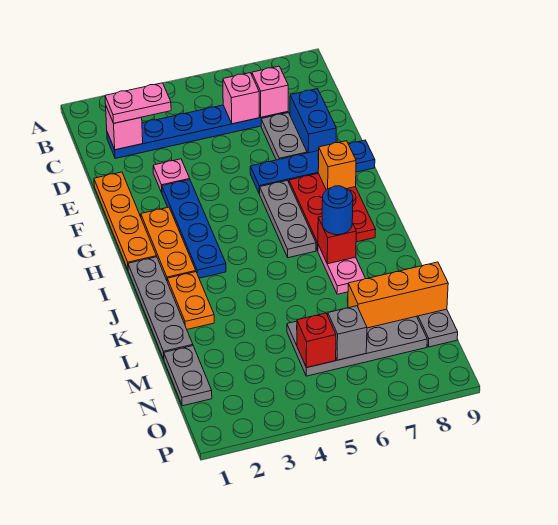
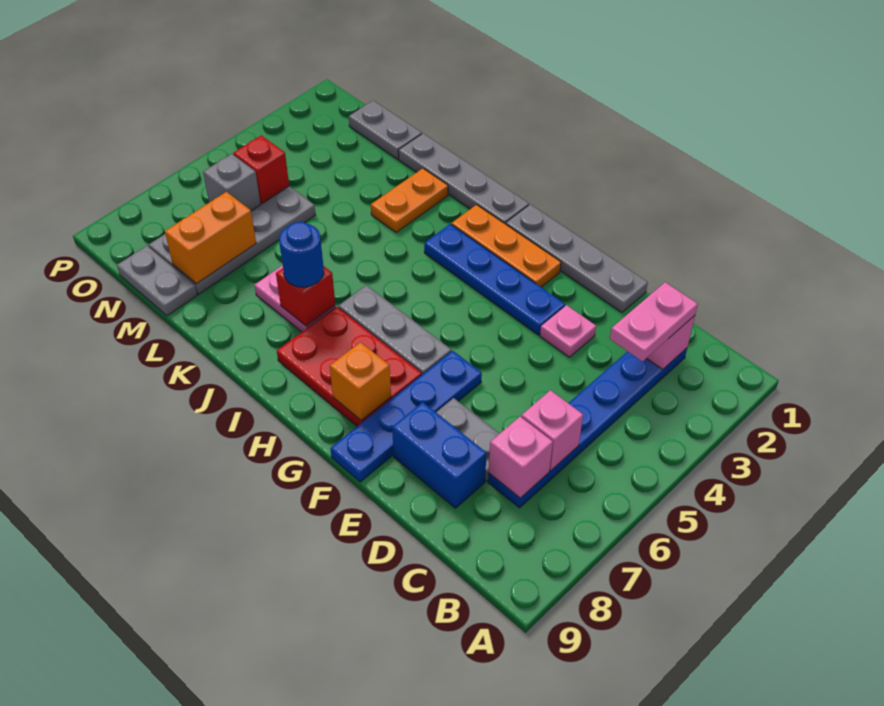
orange 1x4 plate [94,172,157,269] -> grey 1x4 plate [506,204,648,313]
orange 1x2 plate [167,272,214,329] -> orange 1x2 plate turned to [371,168,448,232]
orange 1x3 brick [348,262,448,328] -> orange 1x2 brick [165,192,256,284]

